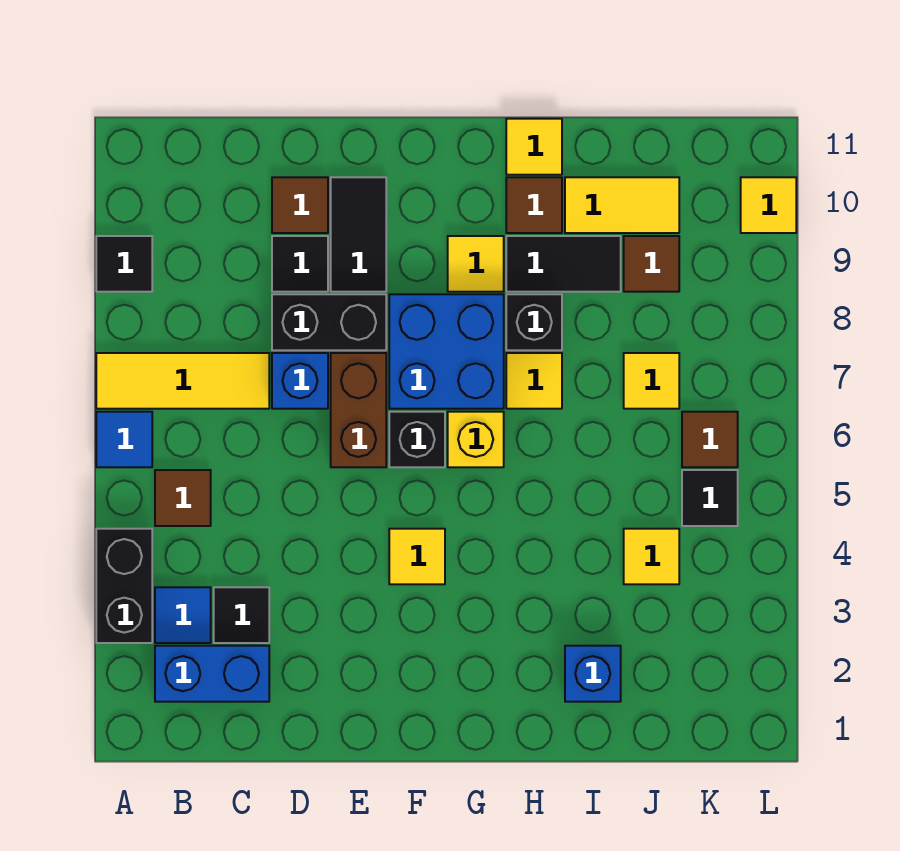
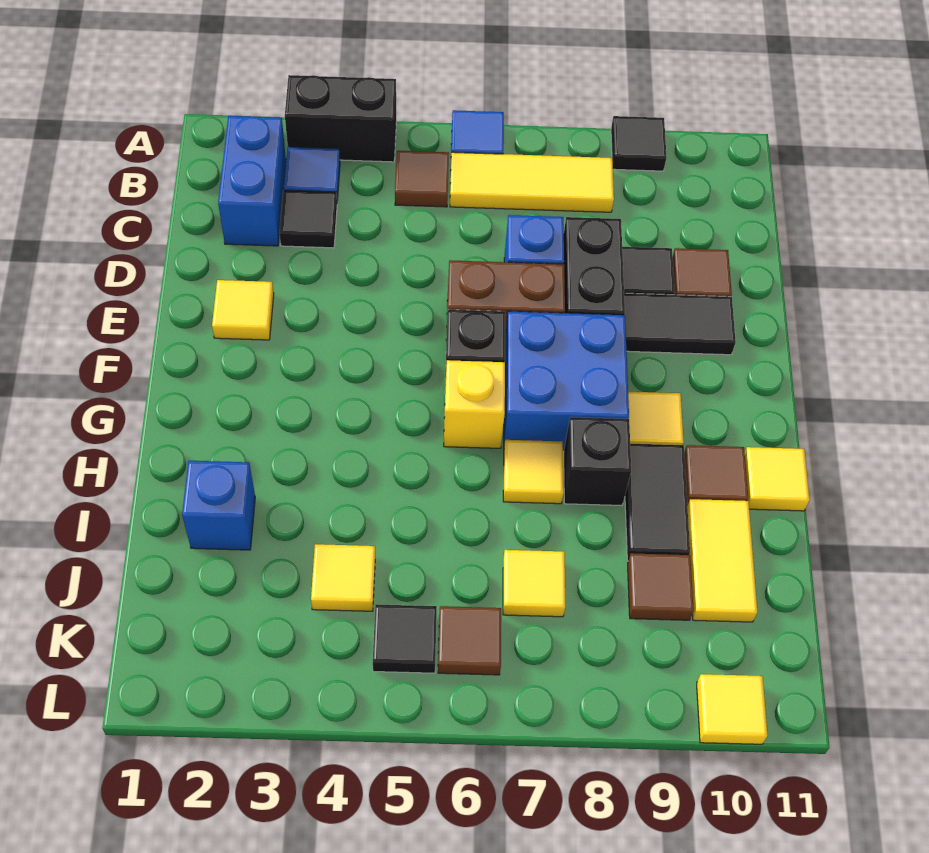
yellow 1x3 tile [96,353,269,409] -> yellow 1x3 tile turned to [450,152,614,212]
yellow 1x1 tile [389,529,445,584] -> yellow 1x1 tile moved to [212,280,274,340]

